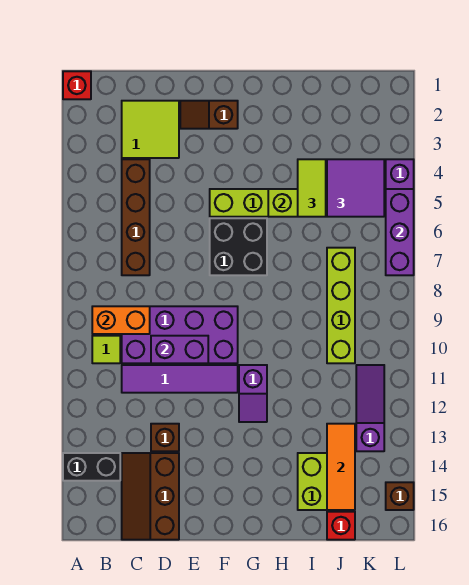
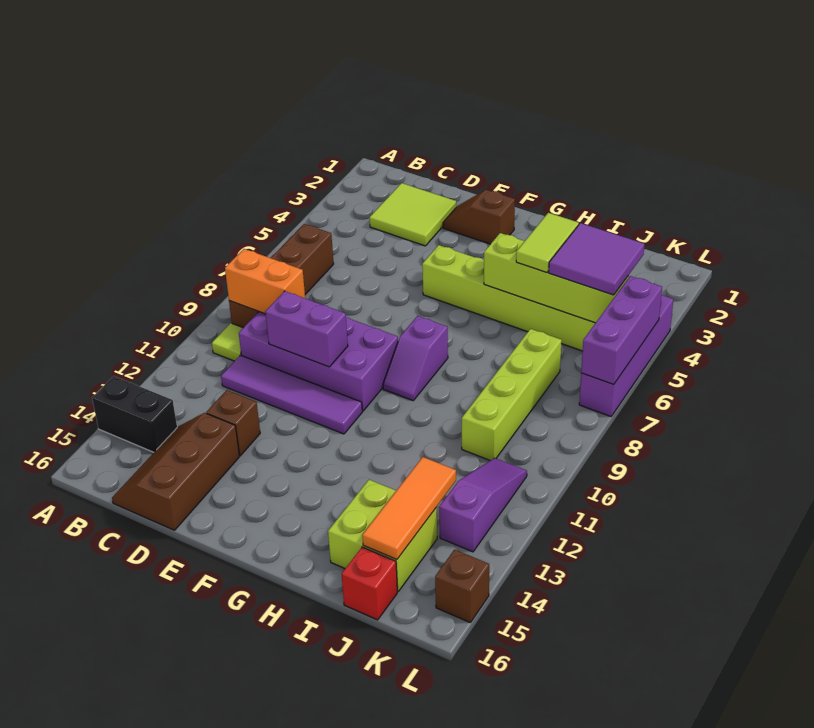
red 1x1 brick [63,71,91,99] -> none
brown 1x4 brick [122,159,150,275] -> brown 1x4 brick moved to [229,224,334,328]
black 2x2 brick [210,218,267,275] -> none
purple 1x2 slope [239,365,267,422] -> purple 1x2 slope moved to [383,316,448,401]

